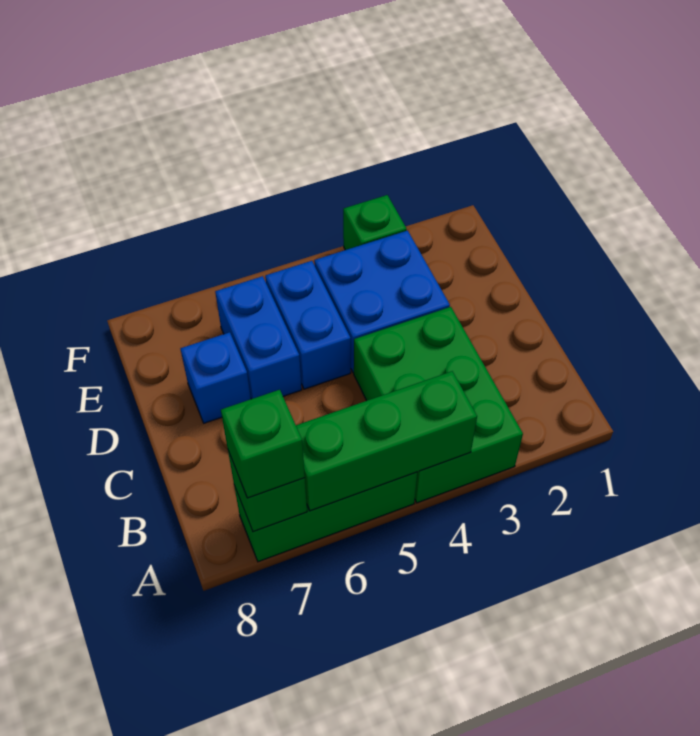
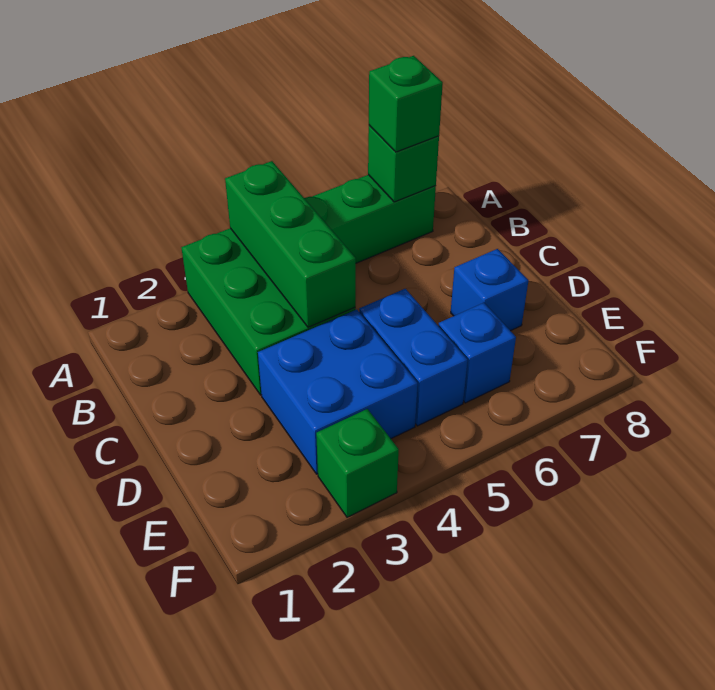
green 1x3 brick [296,371,477,511] -> green 1x3 brick turned to [225,161,356,327]
blue 1x2 brick [215,276,302,399] -> blue 1x1 brick [439,303,516,403]

